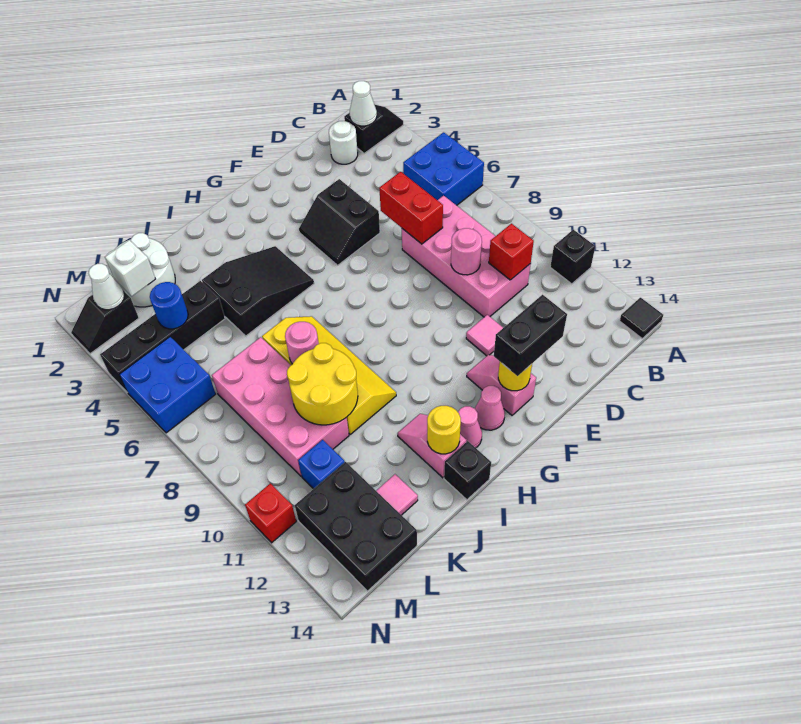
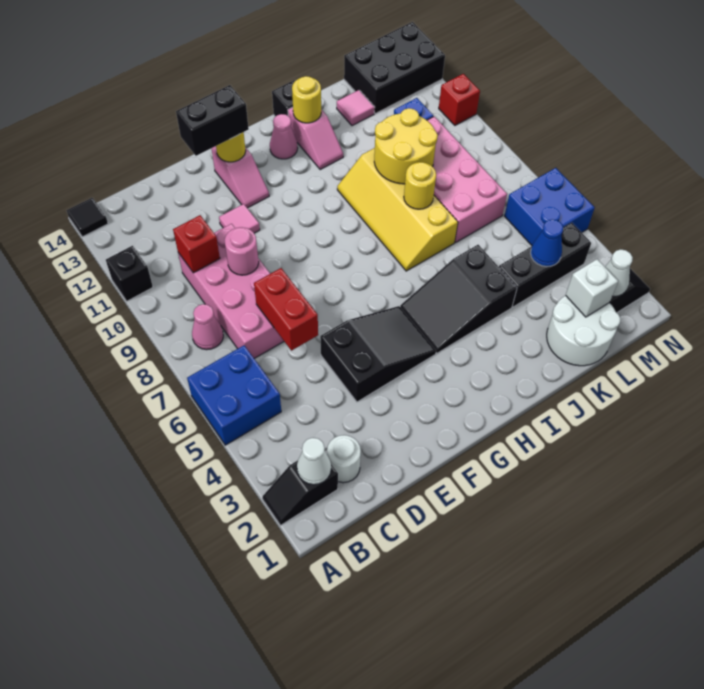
black 2x2 slope [299,179,380,265] -> black 2x3 slope [320,306,436,402]
pink 1x1 cone [475,386,505,430] -> pink 1x1 cone moved to [192,304,223,350]
pink 1x1 round brick [285,322,319,364] -> yellow 1x1 round brick [404,162,436,209]
black 1x4 brick [100,281,225,393] -> black 1x3 brick [499,223,591,307]
blue 1x1 round brick [150,282,188,329] -> blue 1x1 cone [531,220,563,267]
black 2x3 brick [295,462,417,591] -> black 2x3 brick turned to [344,22,445,114]

